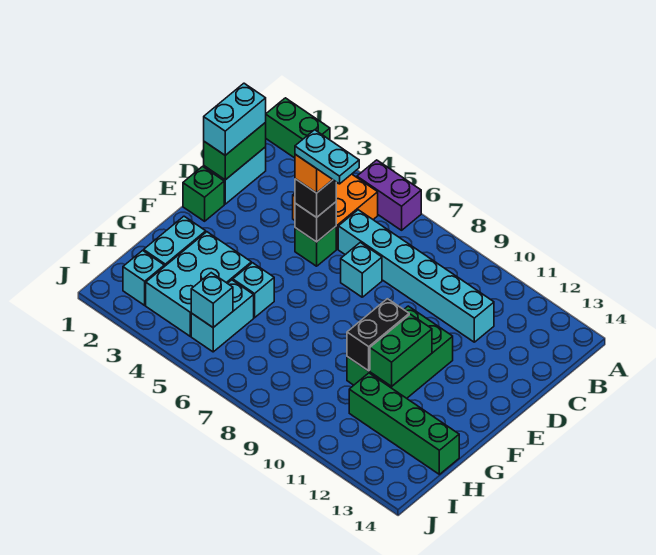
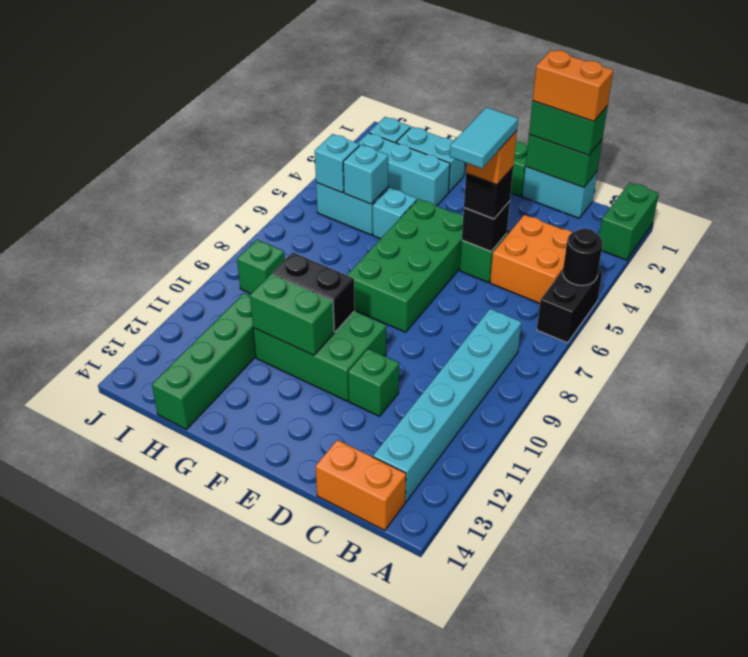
purple 1x2 brick [357,160,421,230] -> black 1x2 brick [537,269,603,343]
none -> black 1x1 round brick [563,228,603,286]
none -> orange 1x2 brick [315,440,406,530]
cyan 1x2 brick [204,83,266,155] -> green 1x2 brick [529,101,608,155]
none -> orange 1x2 brick [533,50,613,121]
cyan 1x6 brick [338,210,494,342] -> cyan 1x6 brick moved to [373,309,521,502]
cyan 1x2 plate [295,130,359,184] -> cyan 1x2 tile [450,107,518,169]
cyan 1x1 brick [341,242,382,297] -> cyan 1x1 brick moved to [343,145,388,204]
none -> green 1x1 brick [348,349,399,416]
none -> green 2x4 brick [347,199,463,332]
cyan 2x3 brick [146,232,251,336] -> cyan 1x3 brick [358,133,450,206]
none -> green 1x1 brick [237,240,285,294]

